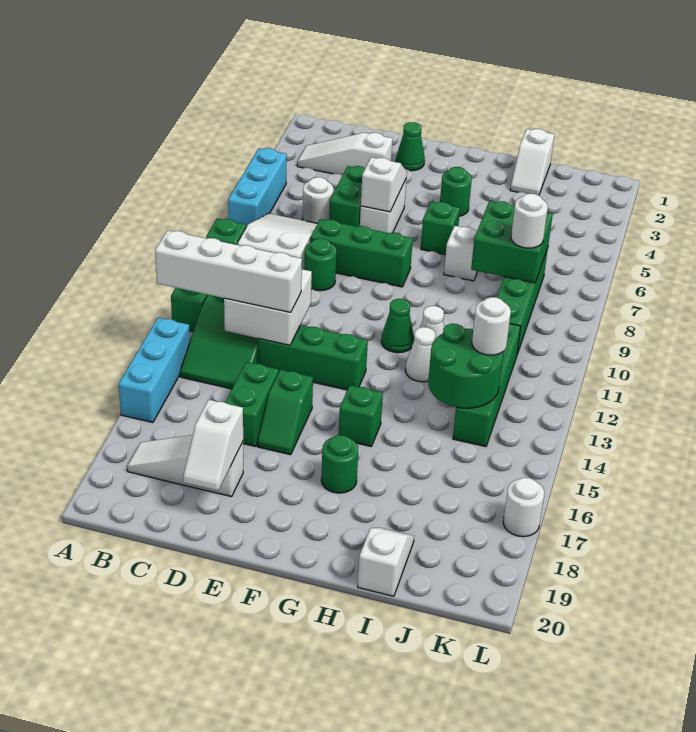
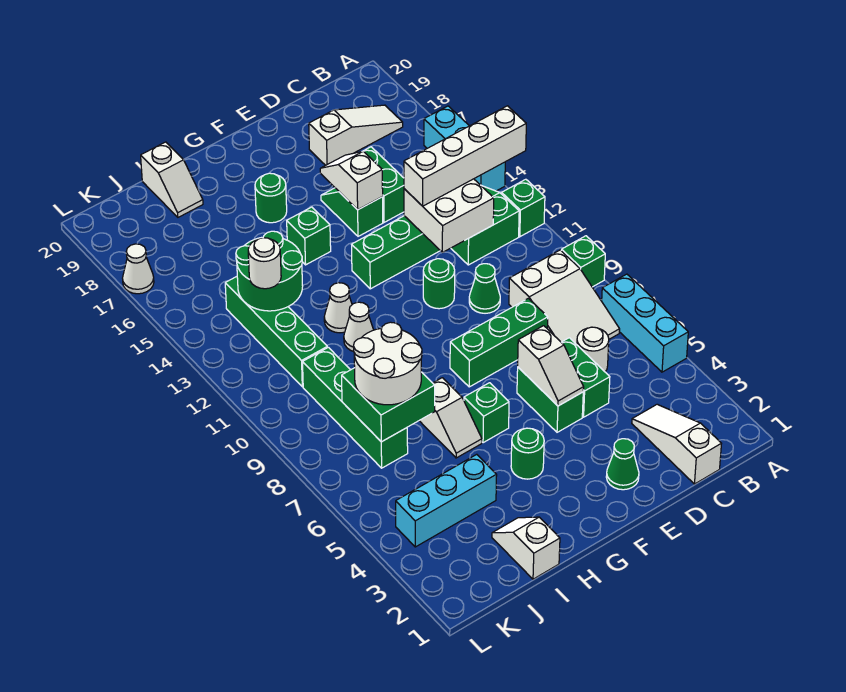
white 1x3 slope [297,133,393,175] -> white 1x3 slope turned to [632,404,722,484]
green 1x1 round brick [304,238,337,291] -> green 1x1 round brick moved to [423,259,455,309]
white 1x2 slope [183,400,243,491] -> white 1x2 slope moved to [320,151,383,210]
white 1x2 brick [360,179,406,233] -> green 1x2 brick [517,367,583,432]
green 1x1 cone [381,299,414,353] -> green 1x1 cone moved to [469,264,500,313]
none -> cyan 1x3 brick [396,454,497,547]
white 1x1 round brick [511,194,548,248] -> white 2x2 round brick [353,322,422,405]
white 1x1 round brick [503,478,544,537] -> white 1x1 cone [123,244,154,294]

